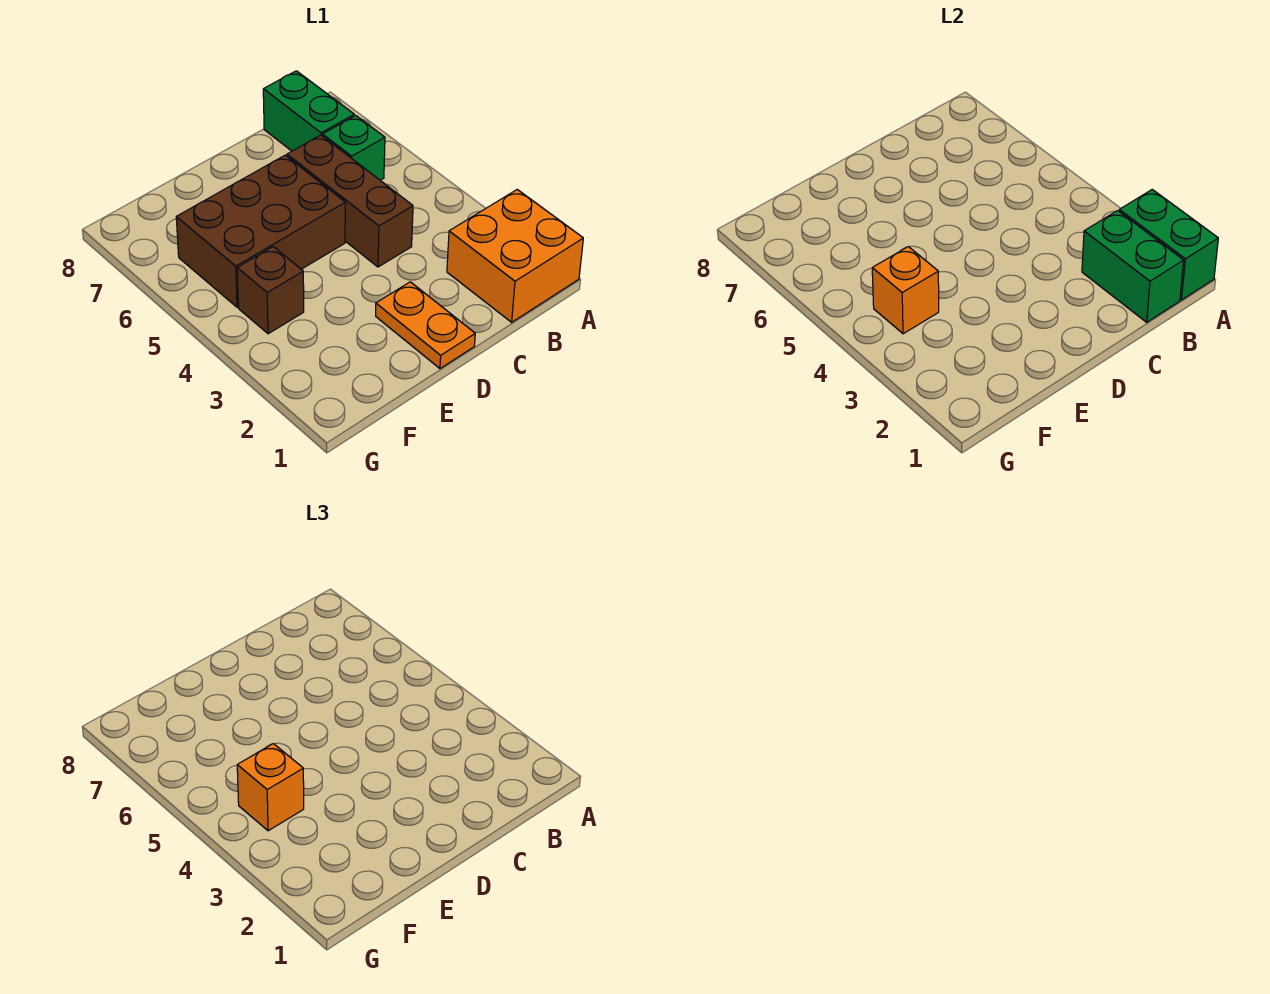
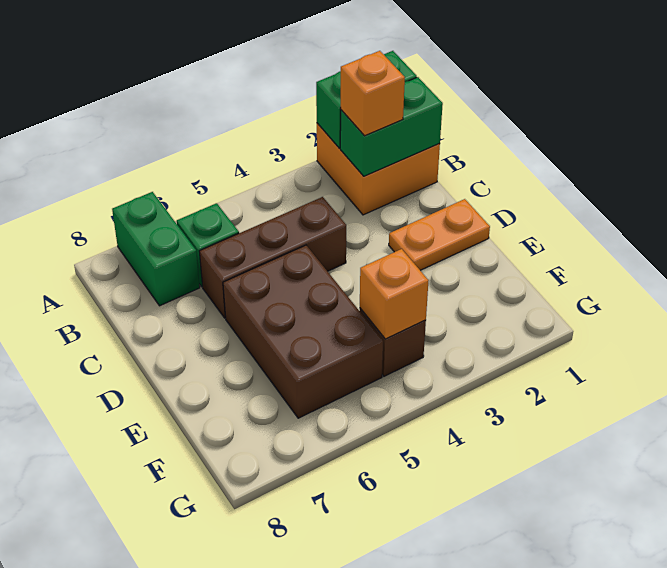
green 1x2 brick [263,71,354,151] -> green 1x2 brick turned to [112,192,200,306]
orange 1x1 brick [237,744,304,831] -> orange 1x1 brick moved to [341,51,405,136]

